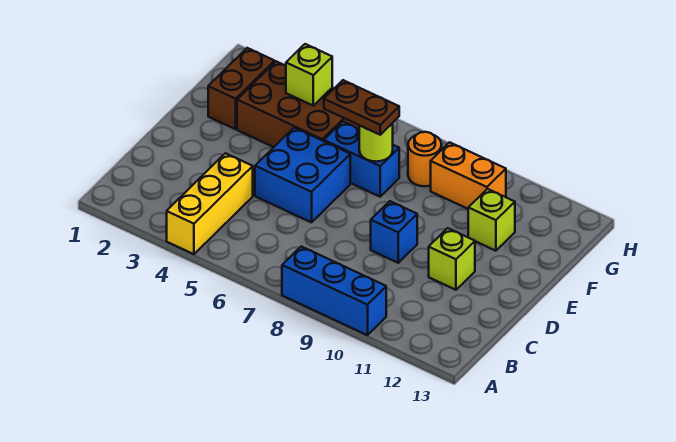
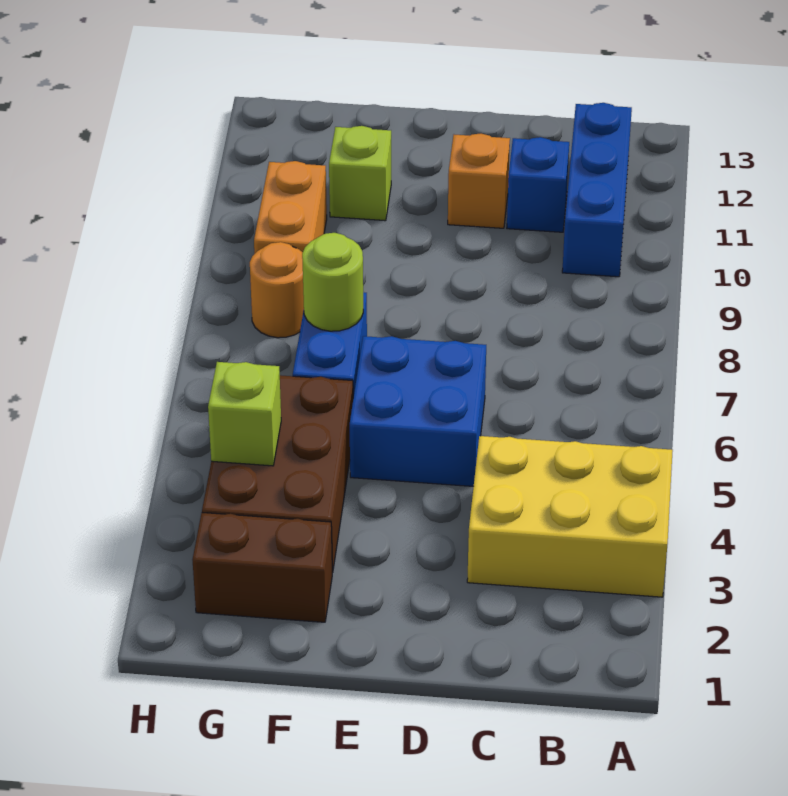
yellow 1x3 brick [167,153,253,254] -> yellow 2x3 brick [467,436,673,597]
blue 1x3 brick [282,246,386,335] -> blue 1x3 brick moved to [562,103,632,277]
blue 1x1 brick [371,201,417,263] -> blue 1x1 brick moved to [507,137,569,232]
lime 1x1 brick [429,228,475,290] -> orange 1x1 brick [448,134,510,228]
brown 1x2 plate [324,80,399,135] -> none

